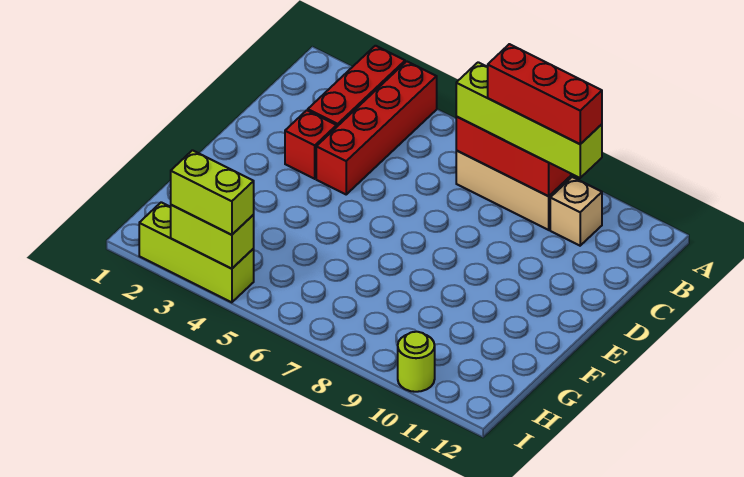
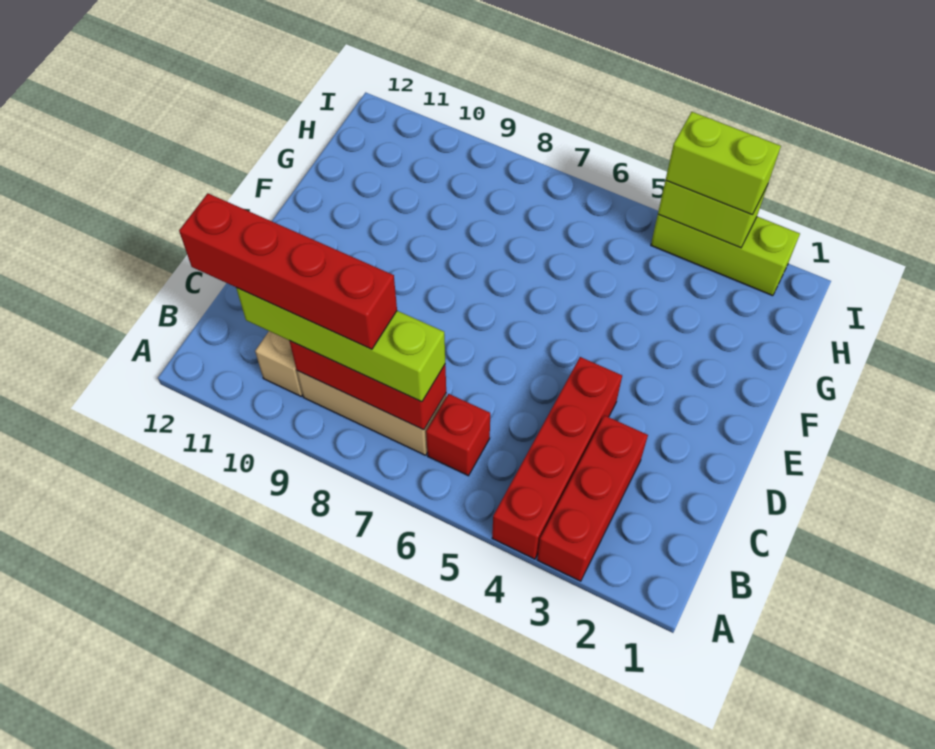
red 1x3 brick [488,44,602,144] -> red 1x4 brick [179,193,397,349]
red 1x1 brick [285,110,337,179] -> red 1x1 brick moved to [426,394,490,476]
lime 1x1 round brick [398,332,435,392] -> none

